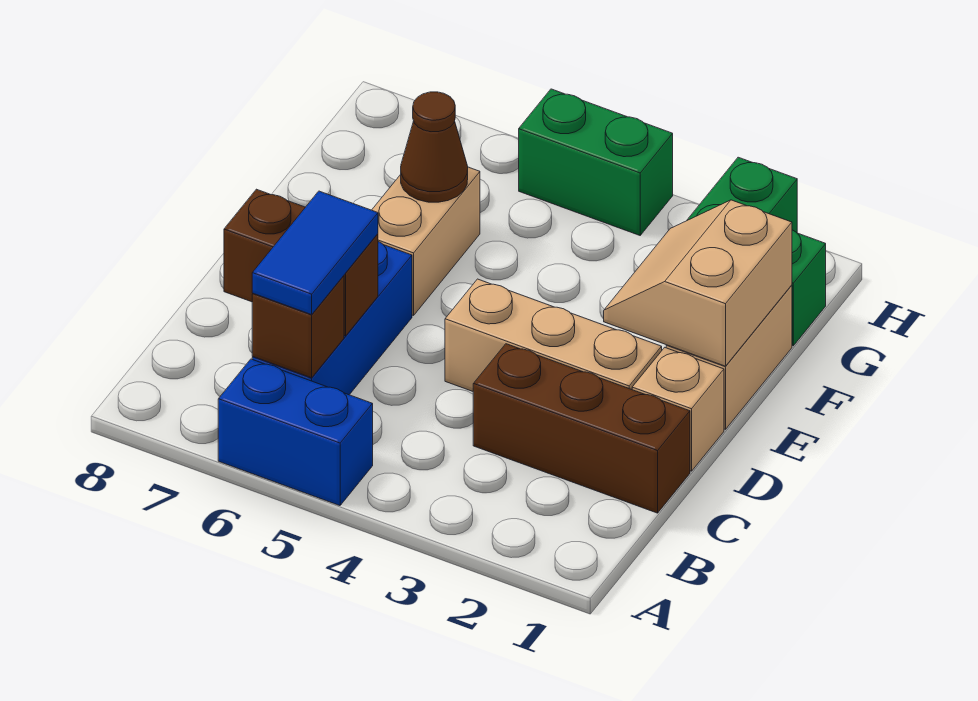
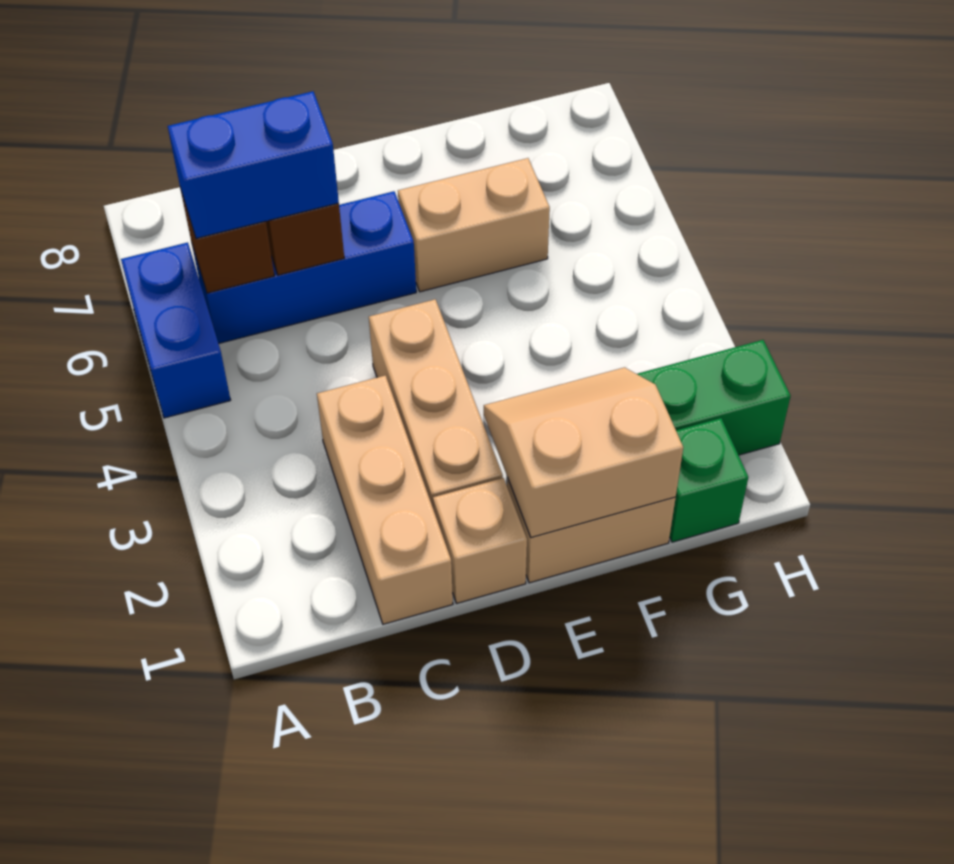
blue 1x2 tile [252,191,378,315] -> blue 1x2 brick [168,91,339,238]
brown 1x3 brick [473,344,690,513] -> tan 1x3 brick [317,375,453,624]
brown 1x1 cone [401,92,468,202] -> none
green 1x2 brick [519,89,673,235] -> none

